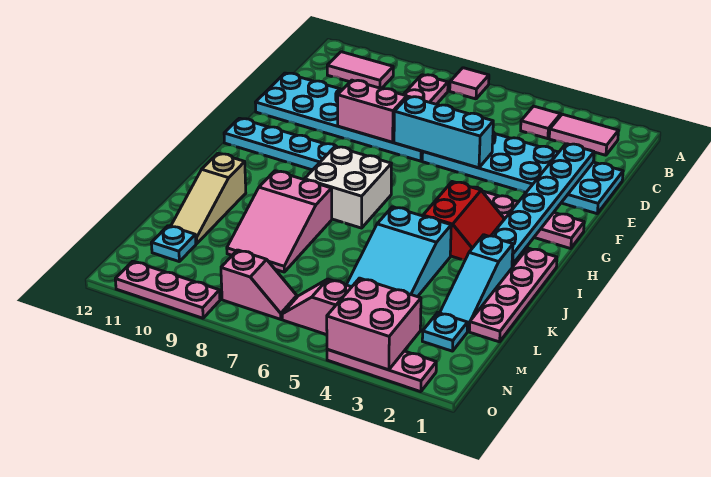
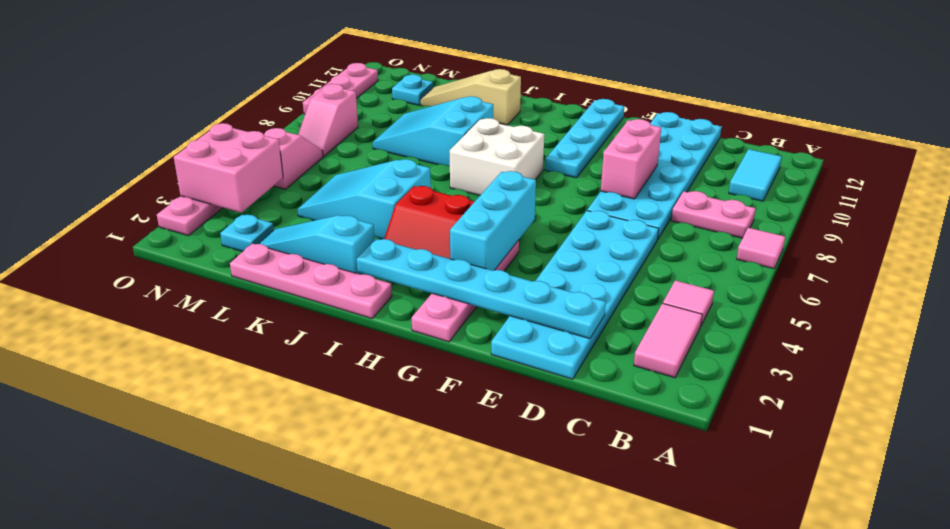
pink 1x2 tile [327,52,393,89] -> cyan 1x2 tile [729,149,782,201]
cyan 1x3 brick [394,96,493,168] -> cyan 1x3 brick moved to [450,171,536,271]
pink 2x3 slope [227,171,332,272] -> cyan 2x3 slope [373,96,493,166]

